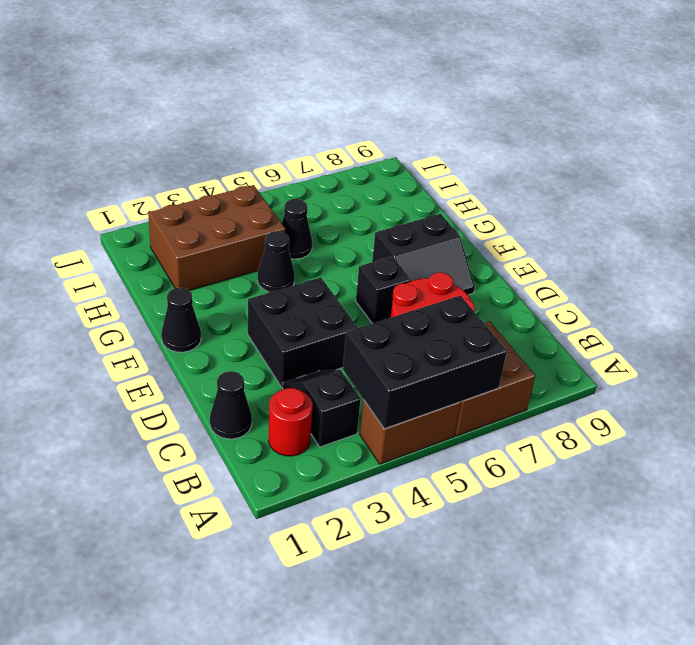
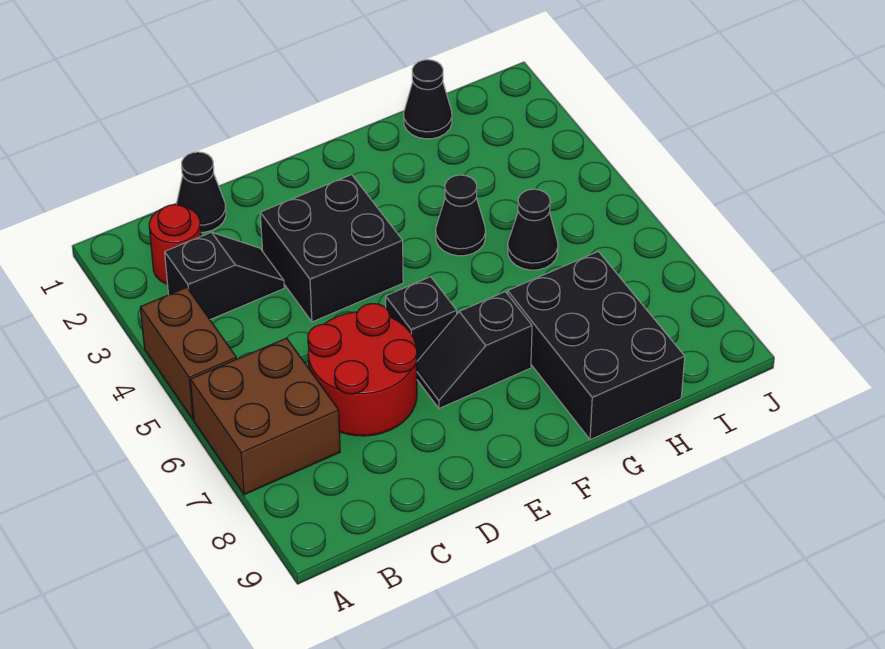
black 2x3 brick [343,296,507,429] -> black 2x3 brick moved to [508,251,685,440]
black 2x2 slope [372,214,475,295] -> black 1x2 slope [417,292,532,408]
black 1x1 cone [161,288,201,352] -> black 1x1 cone moved to [404,60,452,139]
brown 2x3 brick [148,185,285,291] -> none

